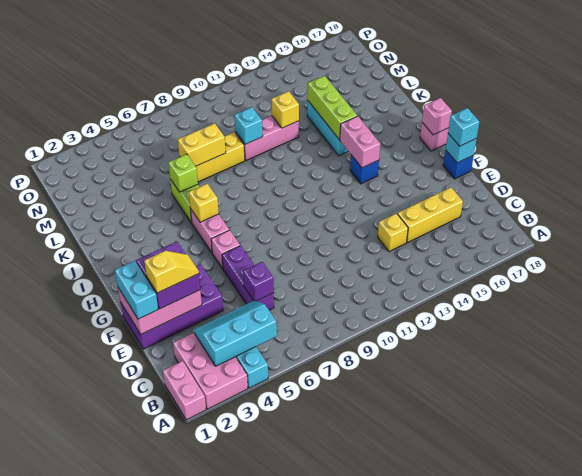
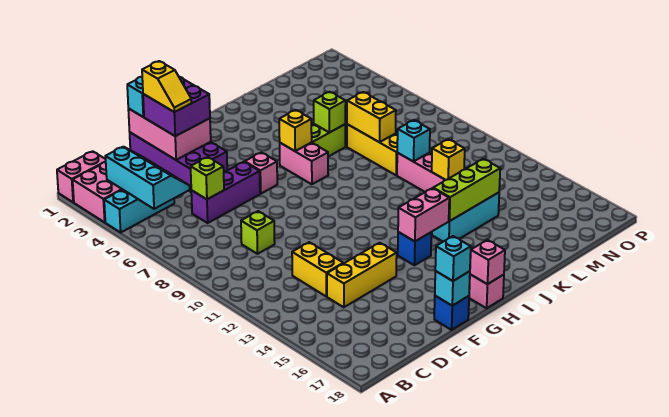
purple 1x1 brick [243,262,274,301] -> lime 1x1 brick [191,157,224,199]
none -> lime 1x1 brick [241,211,275,254]
yellow 1x1 brick [378,214,408,252] -> yellow 1x2 brick [292,242,343,296]
yellow 1x3 brick [397,188,463,243] -> yellow 1x3 brick turned to [327,243,397,307]
pink 1x2 brick [191,210,229,253] -> pink 1x2 brick turned to [280,143,328,184]

